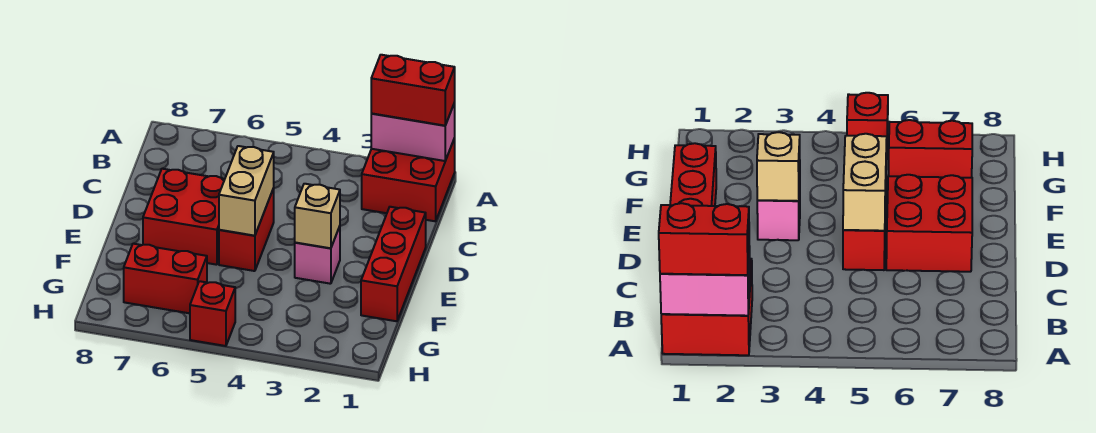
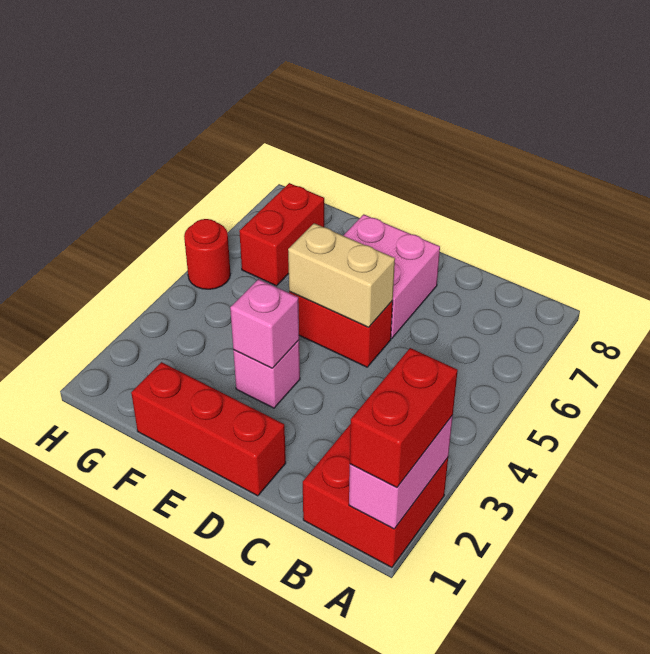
red 2x2 brick [143,169,225,265] -> pink 2x2 brick [343,214,440,339]
tan 1x1 brick [295,184,340,248] -> pink 1x1 brick [230,279,299,368]
red 1x1 brick [190,281,235,346] -> red 1x1 round brick [184,219,230,289]

